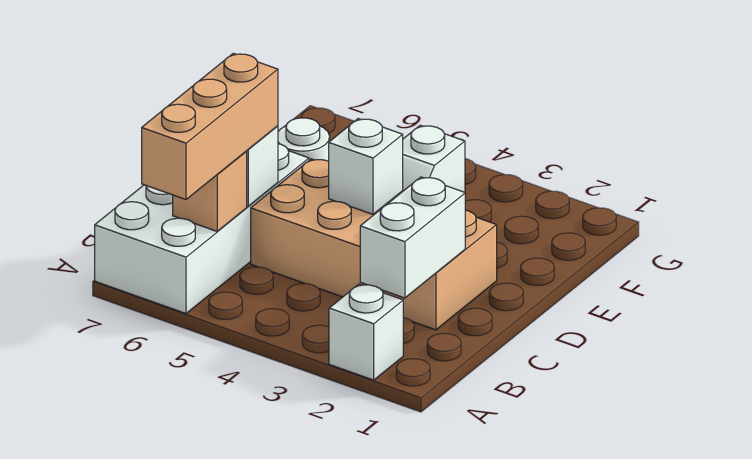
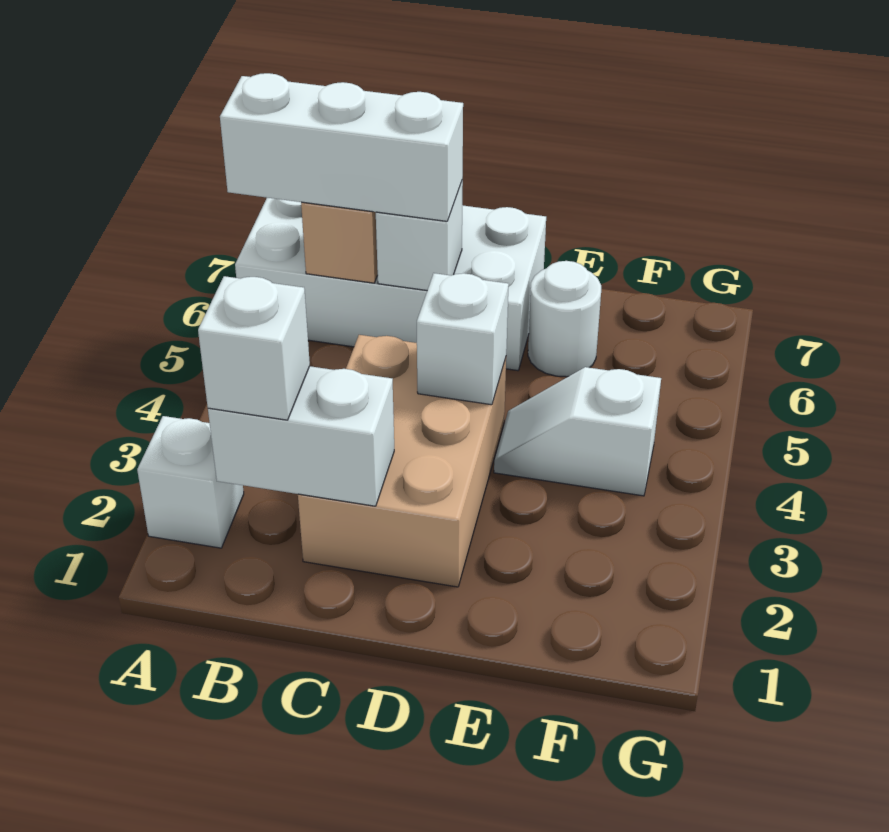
tan 1x3 brick [142,53,278,200] -> white 1x3 brick [220,73,463,221]
none -> white 1x1 brick [198,276,310,420]
tan 2x4 brick [251,159,497,330] -> tan 2x3 brick [298,335,506,587]

